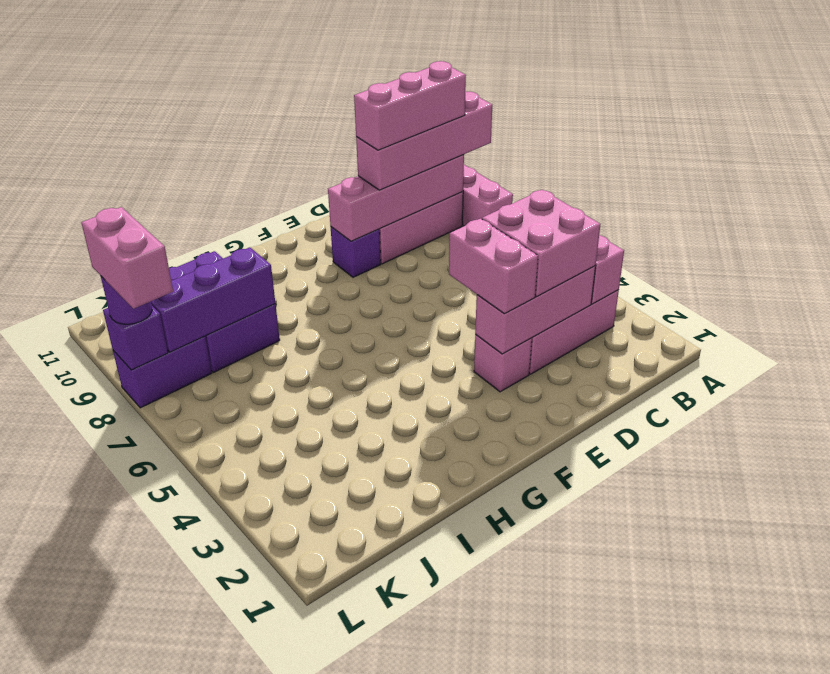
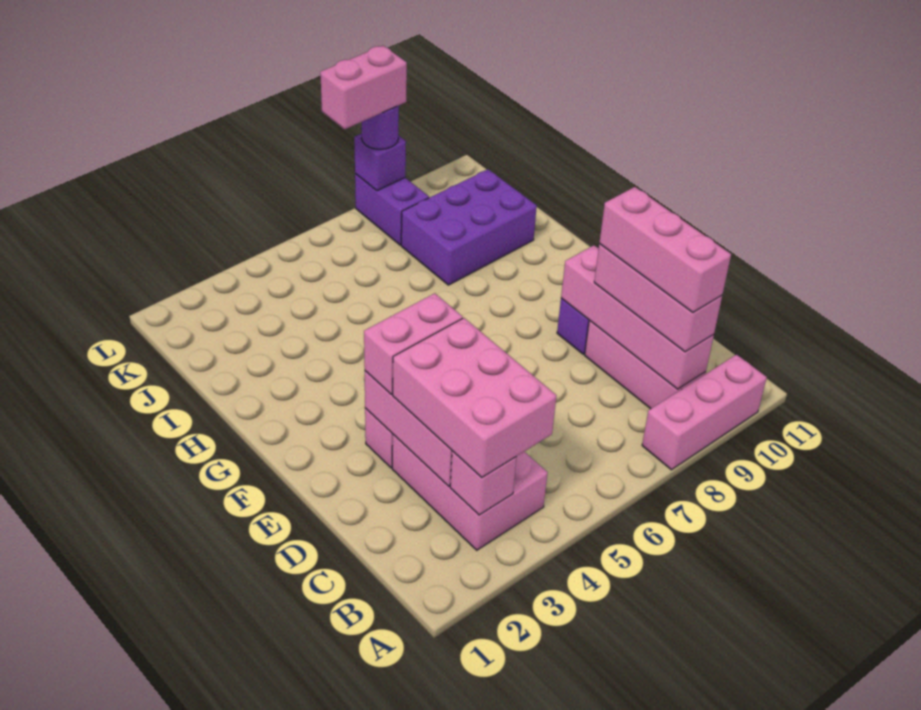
pink 1x4 brick [356,92,492,190] -> pink 1x3 brick [594,244,722,352]
pink 2x2 brick [482,190,600,297] -> pink 2x3 brick [393,318,556,478]
purple 1x3 brick [151,247,275,352] -> none

